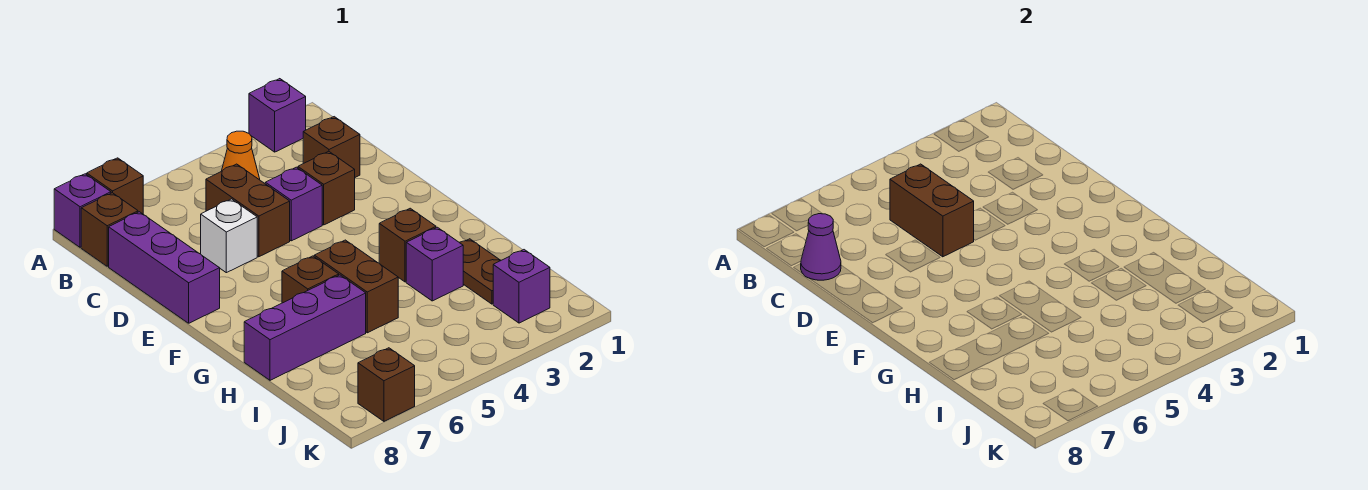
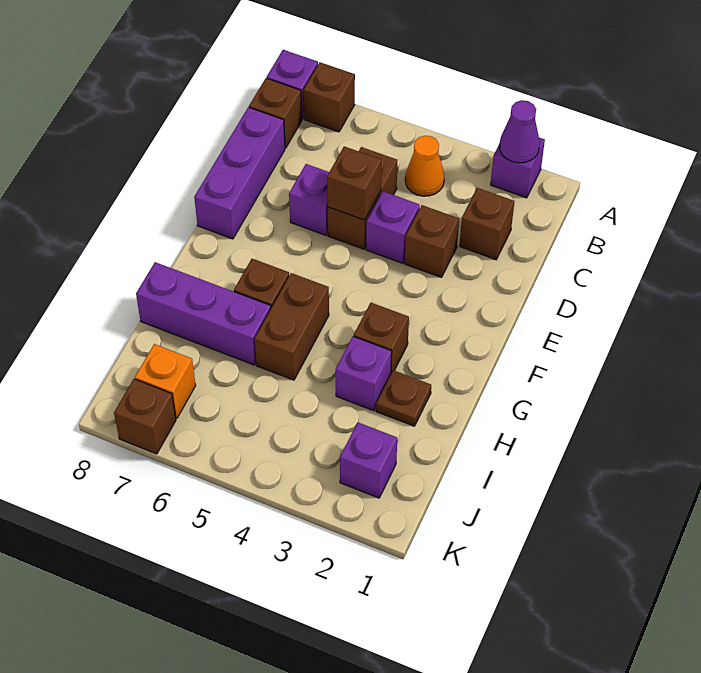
brown 1x2 brick [890,164,974,257] -> brown 1x1 brick [327,146,381,220]
purple 1x1 cone [801,214,841,280] -> purple 1x1 cone moved to [500,100,540,163]
white 1x1 brick [201,199,257,273] -> purple 1x1 brick [289,164,329,235]
brown 1x2 plate [459,239,501,304] -> brown 1x1 plate [376,370,431,426]
none -> orange 1x1 brick [135,344,196,419]

